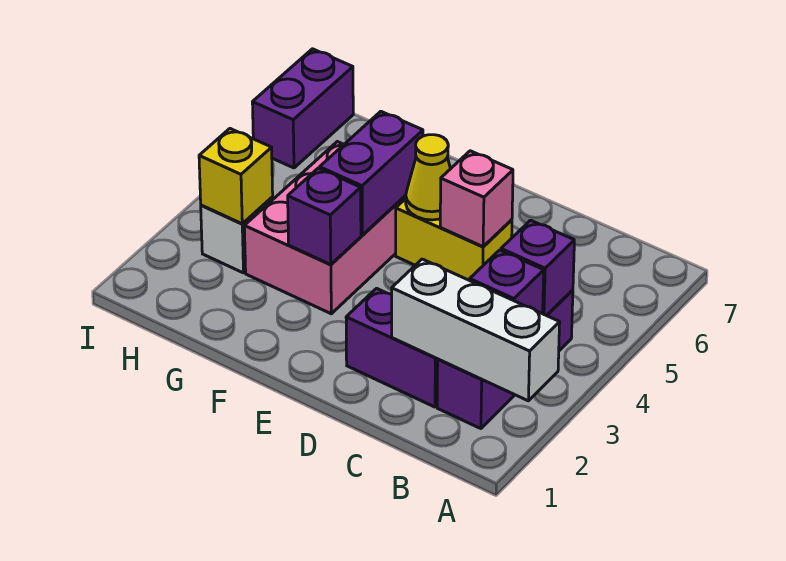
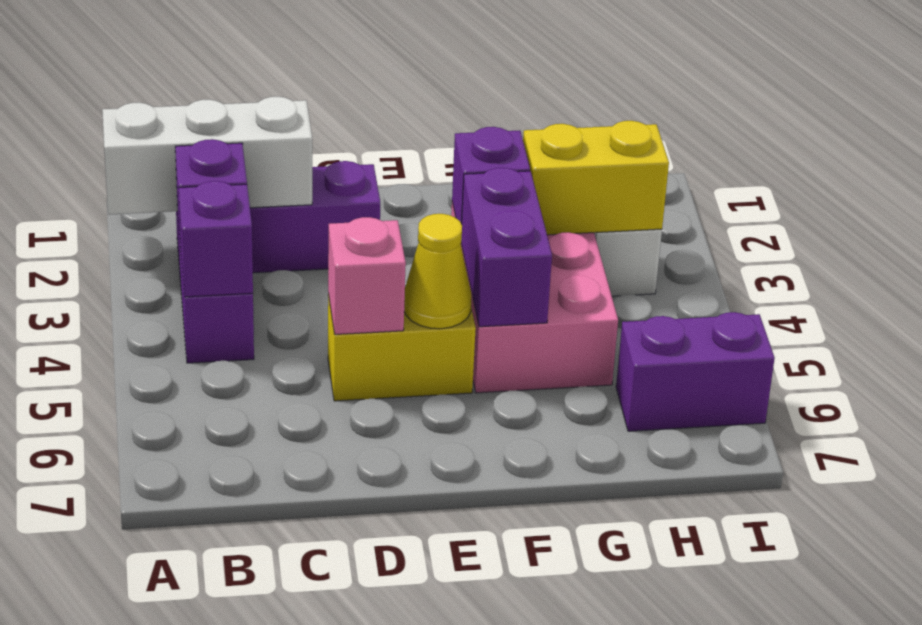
yellow 1x1 brick [199,129,273,224] -> yellow 1x2 brick [523,121,669,235]
purple 1x2 brick [252,49,353,168] -> purple 1x2 brick turned to [616,312,775,431]

